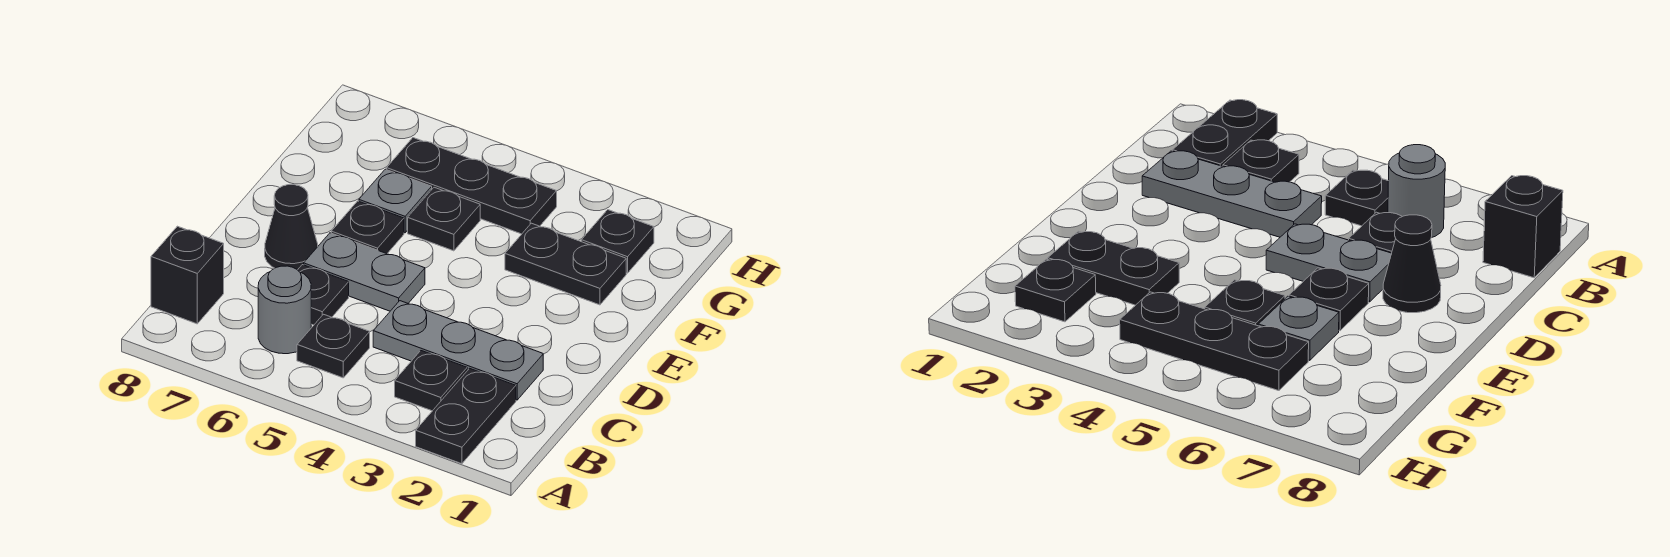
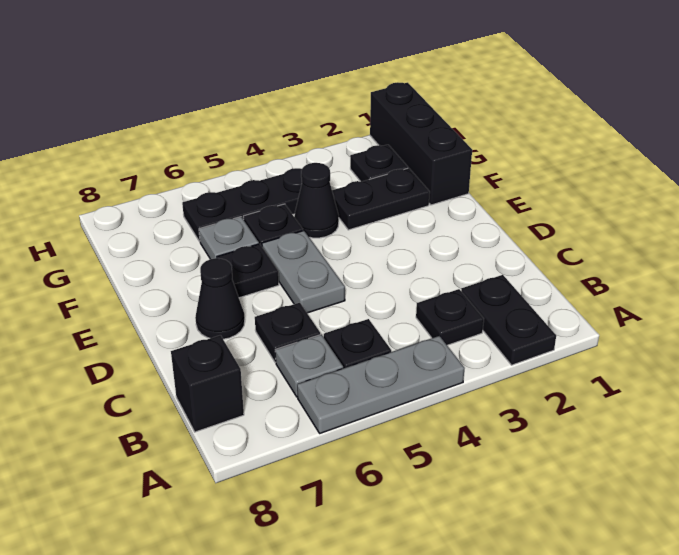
grey 1x1 round brick [258,266,311,354] -> grey 1x1 plate [275,335,343,397]
grey 1x3 plate [373,301,543,400] -> grey 1x3 plate moved to [297,336,465,433]
grey 1x2 plate [304,233,425,311] -> grey 1x2 plate turned to [262,231,345,313]
none -> black 1x3 brick [370,82,472,205]
none -> black 1x1 cone [294,163,339,238]

